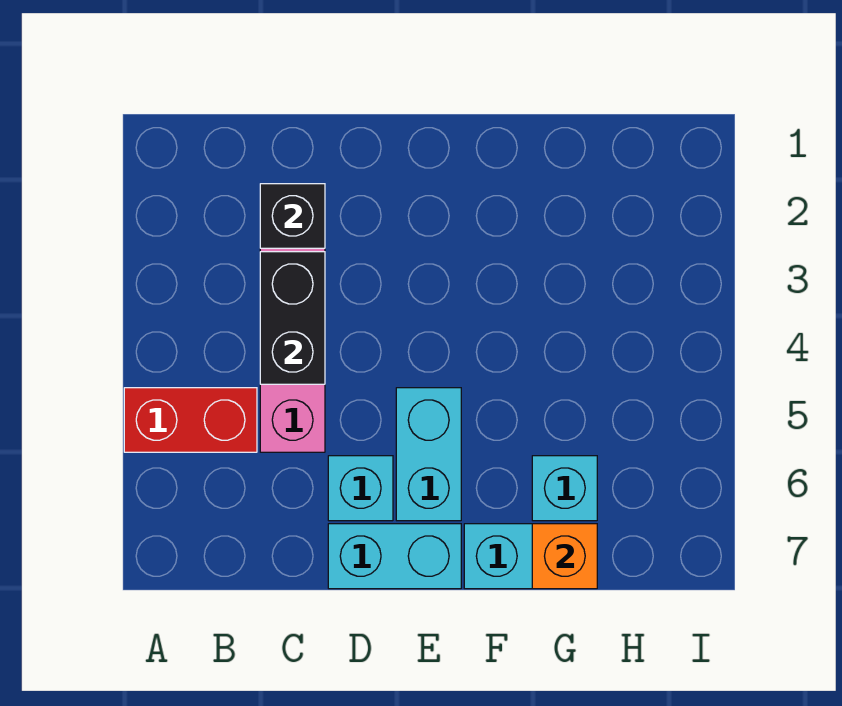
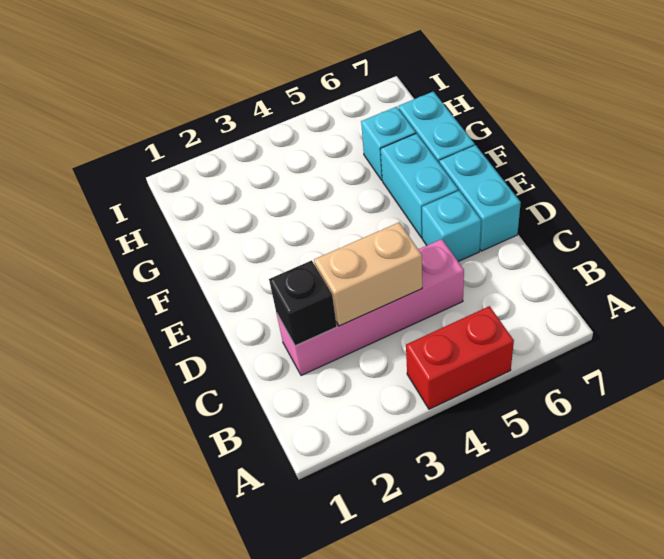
red 1x2 brick [124,388,257,452] -> red 1x2 brick turned to [406,306,514,409]
black 1x2 brick [260,252,325,384] -> tan 1x2 brick [314,222,422,326]
cyan 1x2 brick [396,388,461,521] -> cyan 1x2 brick turned to [380,133,458,238]
orange 1x1 brick [532,524,597,589] -> none

